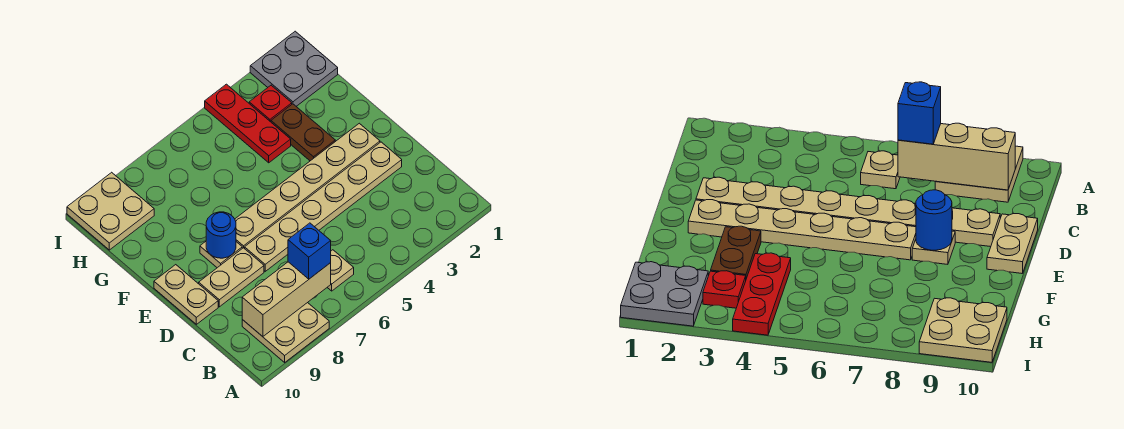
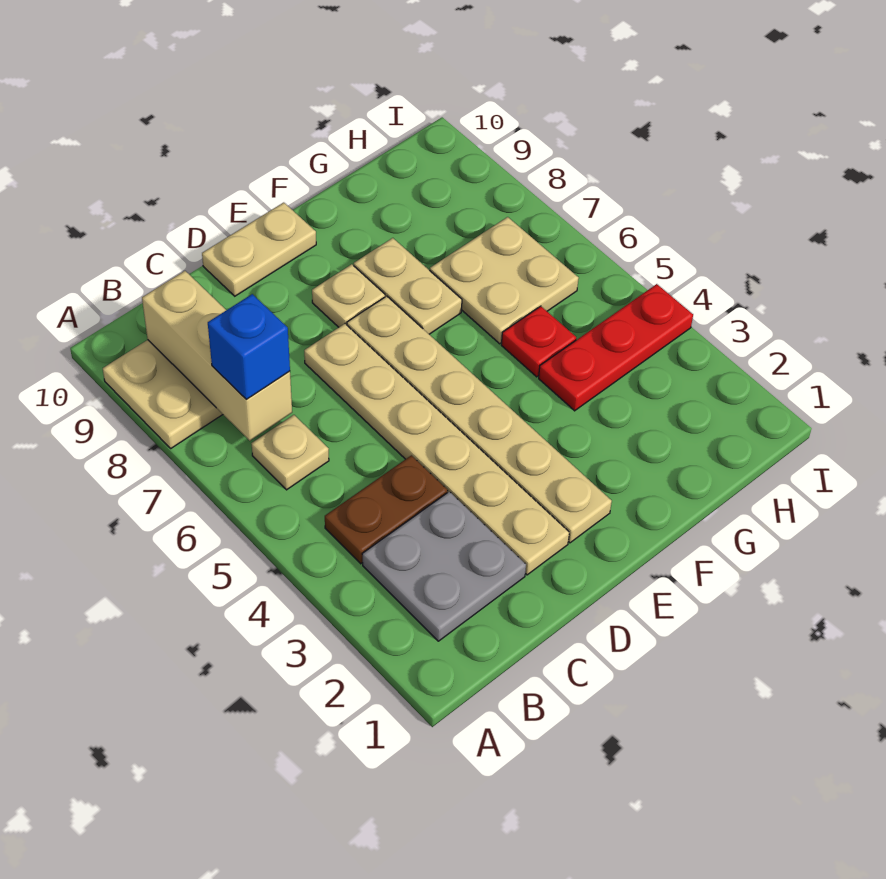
tan 1x2 plate [199,248,264,307] -> tan 1x2 plate moved to [354,238,462,334]
blue 1x1 round brick [206,212,236,258] -> none
brown 1x2 plate [271,104,335,161] -> brown 1x2 plate moved to [325,455,448,564]
grey 2x2 plate [250,31,338,106] -> grey 2x2 plate moved to [362,492,526,641]
red 1x1 plate [249,85,292,122] -> red 1x1 plate moved to [501,306,576,377]
tan 2x2 plate [67,172,154,250] -> tan 2x2 plate moved to [430,217,579,344]

